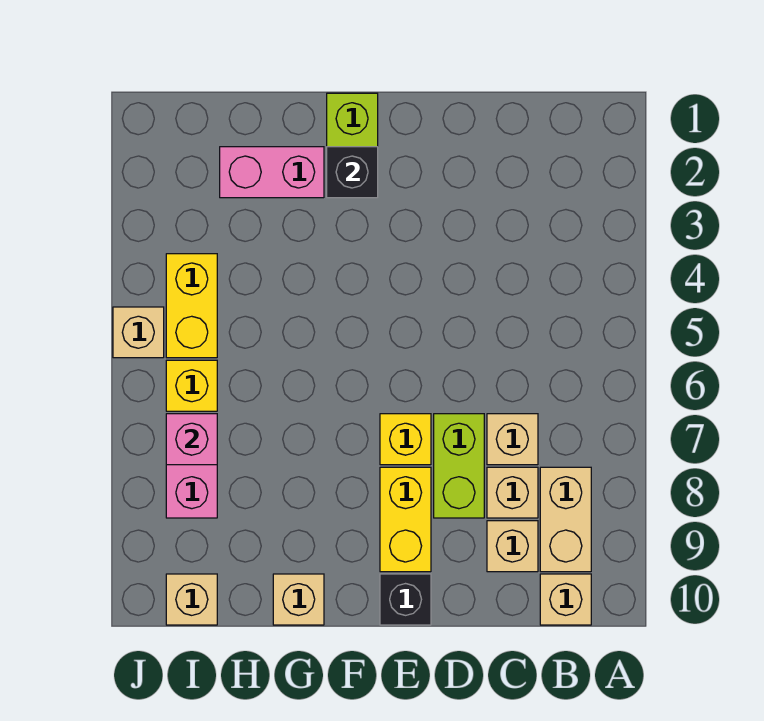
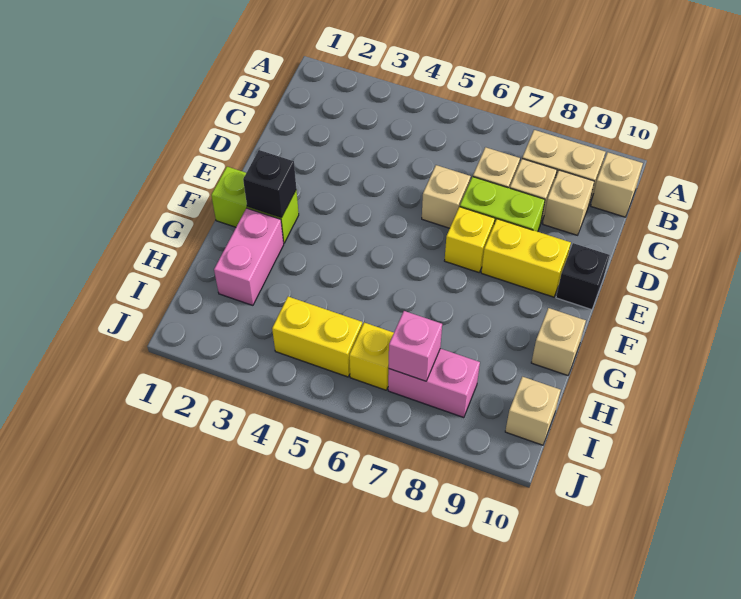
tan 1x1 brick [113,307,164,358] -> tan 1x1 brick moved to [422,165,471,228]

